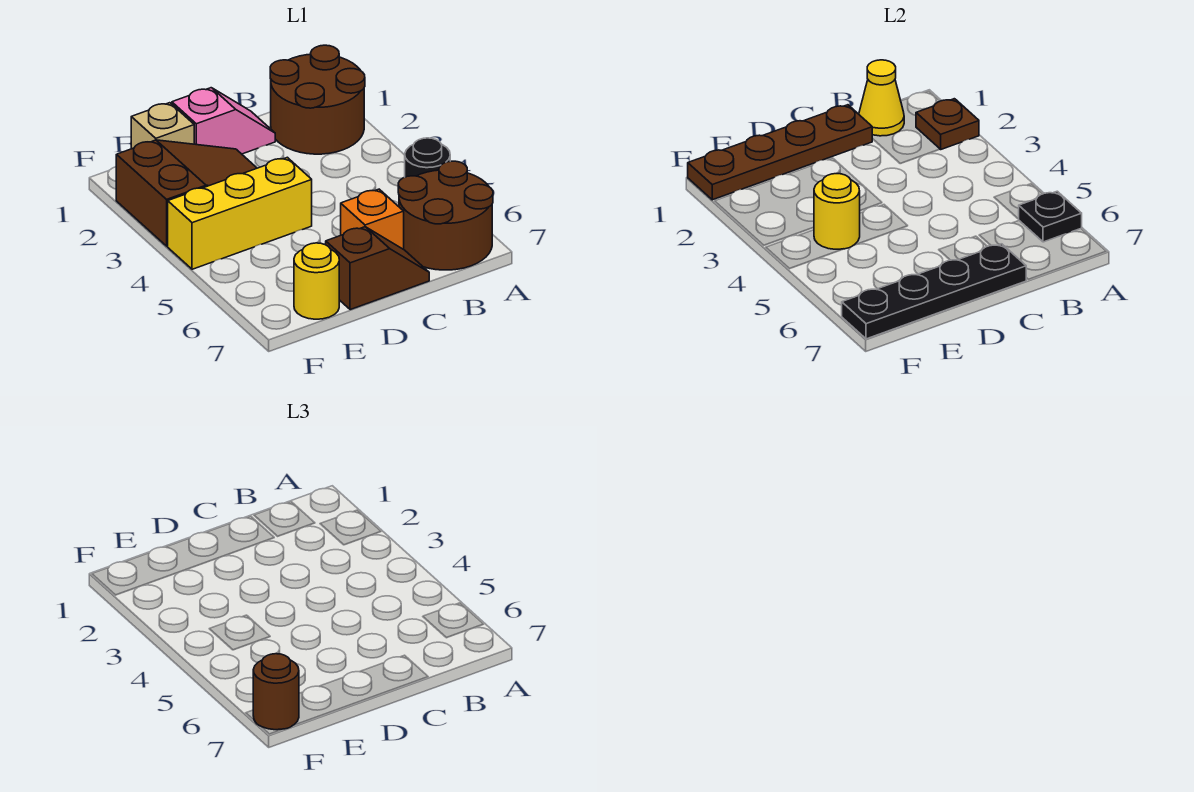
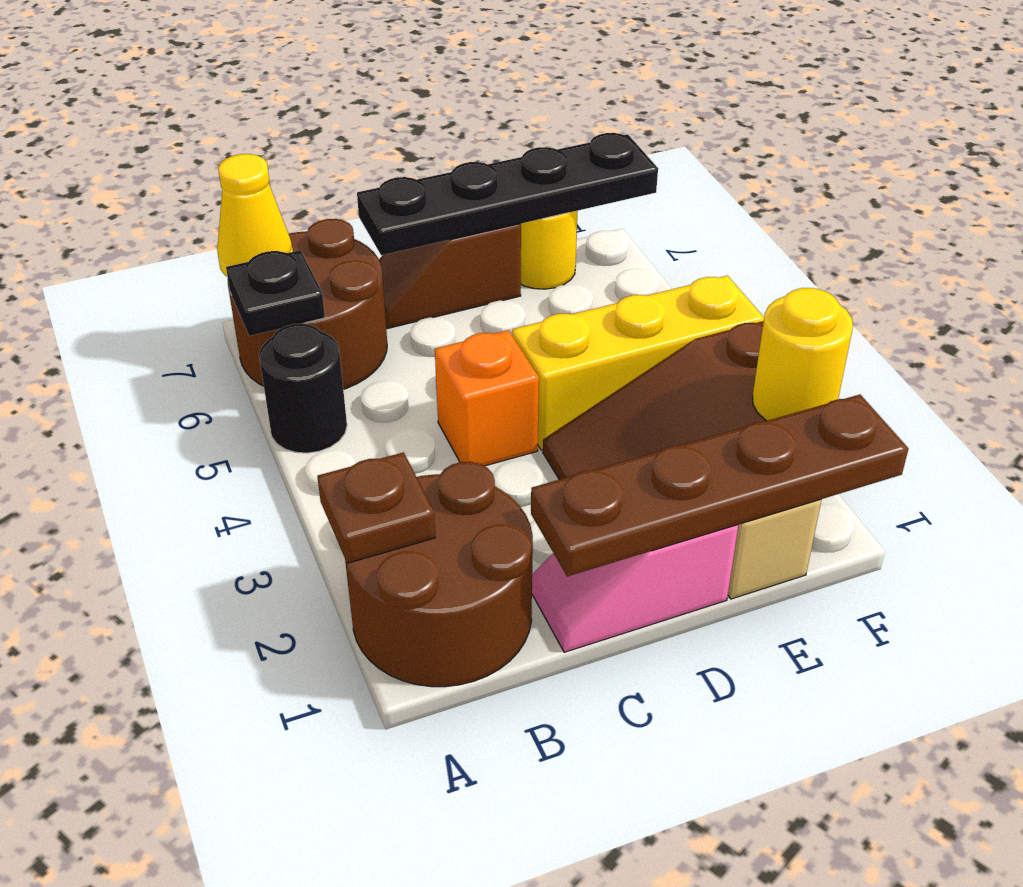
yellow 1x1 cone [859,60,904,136] -> yellow 1x1 cone moved to [217,154,293,277]
orange 1x1 brick [341,189,404,249] -> orange 1x1 brick moved to [435,330,539,466]
yellow 1x1 round brick [814,174,860,249] -> yellow 1x1 round brick moved to [753,288,853,421]
brown 1x1 round brick [253,654,299,730] -> none

